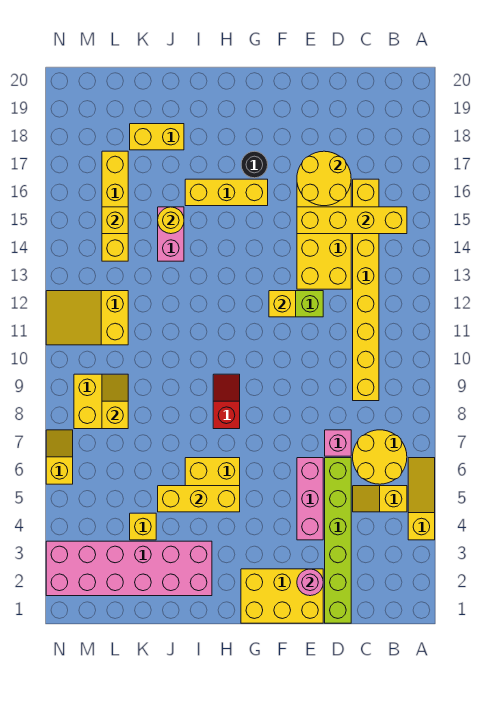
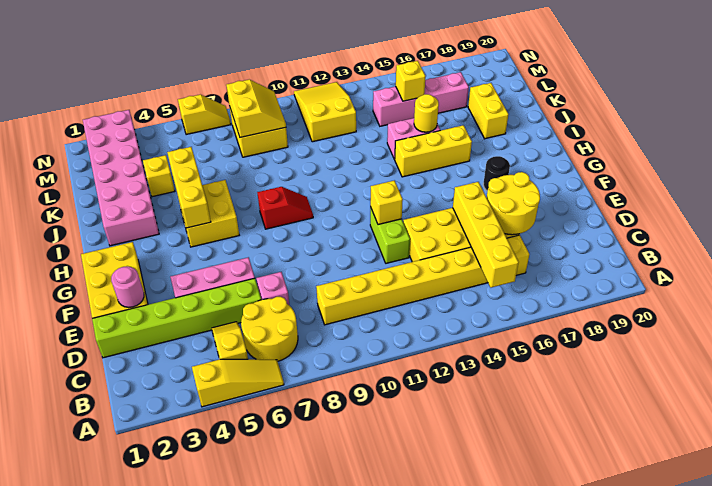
yellow 1x3 brick [185,179,268,206] -> yellow 1x3 brick turned to [394,125,472,177]
yellow 1x2 slope [102,374,128,429] -> yellow 2x2 slope [227,79,286,138]
yellow 1x4 brick [102,151,128,261] -> pink 1x4 brick [373,72,469,126]

